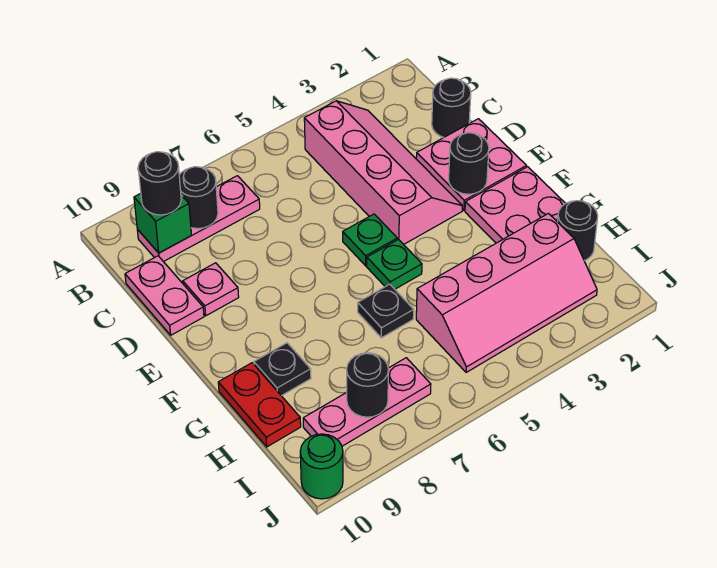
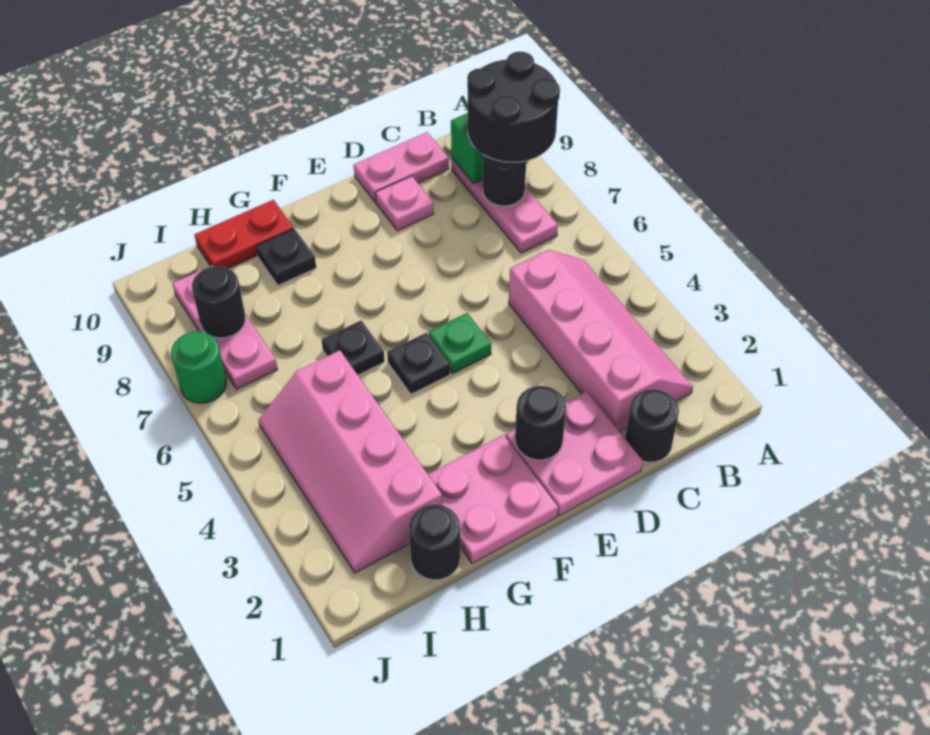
pink 2x4 slope [304,101,462,244] -> pink 2x4 slope turned to [509,250,693,431]
black 1x1 round brick [138,152,181,215] -> black 2x2 round brick [467,51,560,162]
green 1x1 plate [367,239,422,289] -> black 1x1 plate [387,333,450,394]
green 1x1 round brick [300,434,343,499] -> green 1x1 round brick moved to [171,331,226,403]

